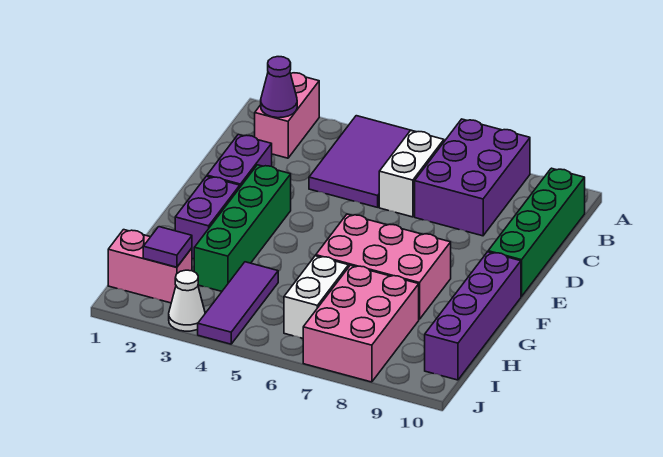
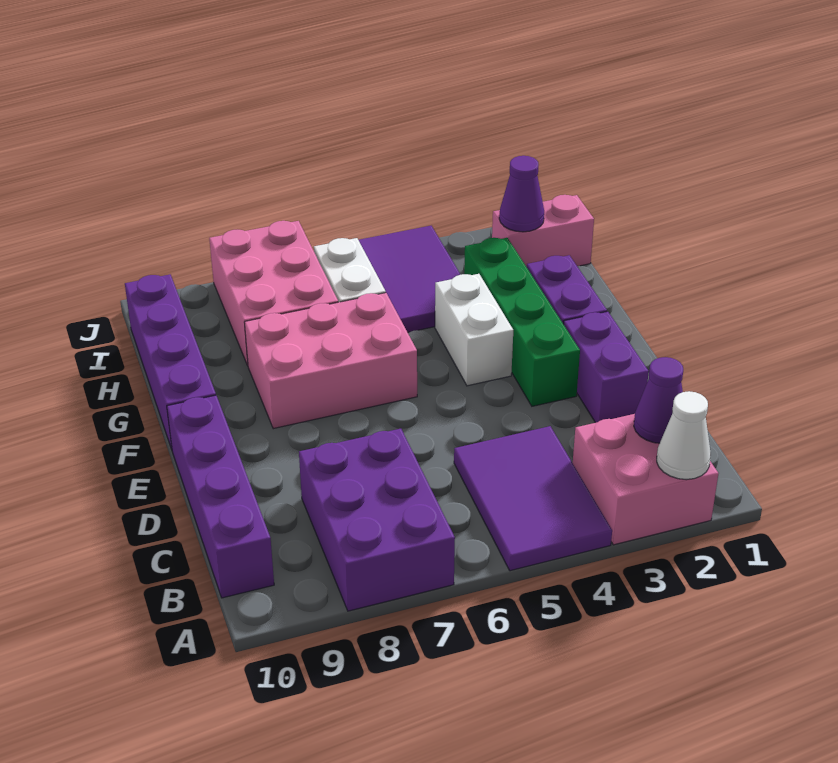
pink 1x2 brick [255,73,319,158] -> pink 2x2 brick [573,414,718,545]
white 1x2 brick [379,130,444,217] -> white 1x2 brick moved to [435,274,513,386]
green 1x4 brick [488,168,585,297] -> purple 1x4 brick [167,395,274,598]
purple 1x3 tile [198,262,278,344] -> purple 2x3 tile [359,226,461,332]
purple 1x1 tile [143,227,192,267] -> purple 1x1 cone [499,156,544,232]
white 1x1 cone [169,270,205,331] -> white 1x1 cone moved to [657,391,711,480]

